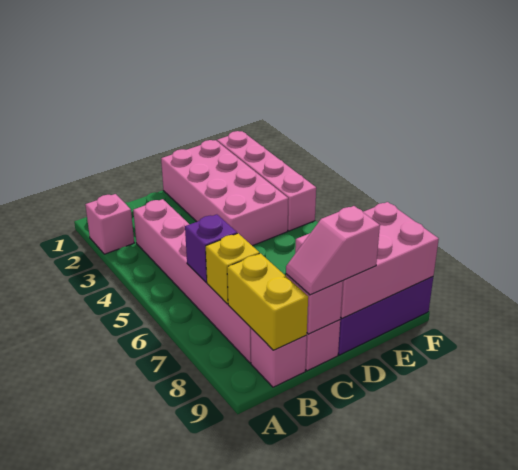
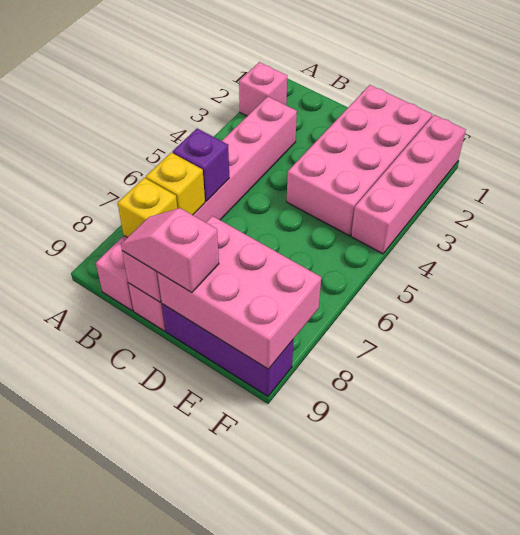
yellow 1x2 brick [227,253,308,350] -> yellow 1x1 brick [118,178,177,238]

